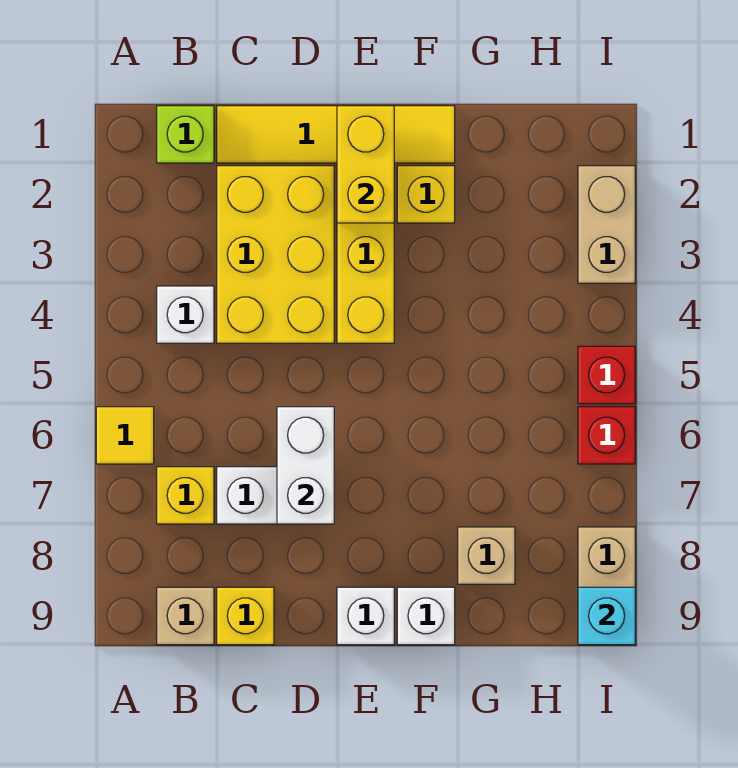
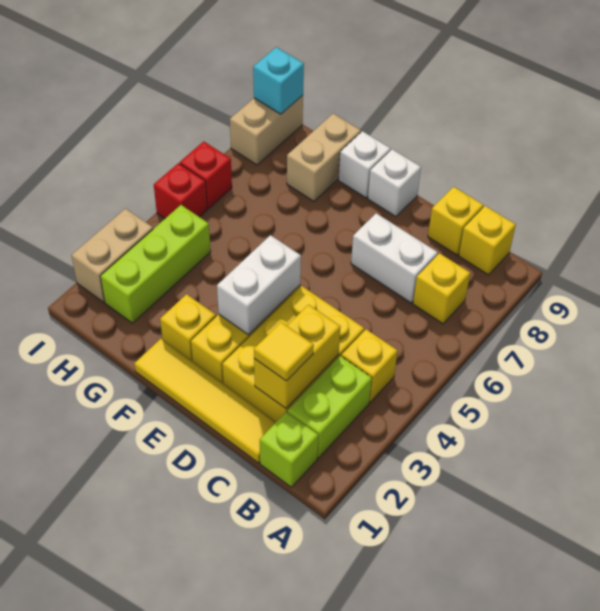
yellow 1x1 tile [96,407,154,464] -> yellow 1x1 tile moved to [254,322,314,381]
none -> lime 1x2 brick [288,356,372,458]
white 1x1 brick [157,286,214,343] -> yellow 1x1 brick [341,329,397,402]
tan 1x1 brick [157,587,214,645] -> yellow 1x1 brick [459,206,516,275]
white 1x2 brick [277,407,334,524] -> white 1x2 brick moved to [217,235,301,335]
yellow 1x2 brick [337,106,394,223] -> yellow 1x2 brick moved to [254,305,341,408]
tan 1x1 brick [458,527,515,584] -> tan 1x2 brick [287,114,361,201]
none -> lime 1x3 brick [100,205,211,323]

